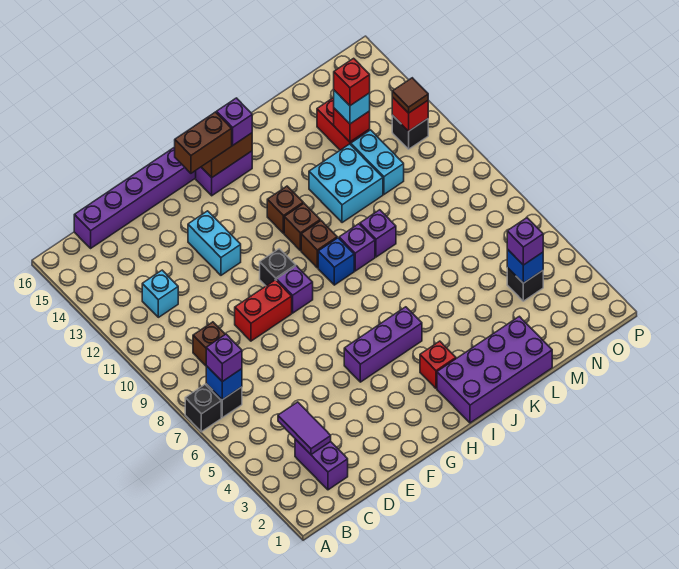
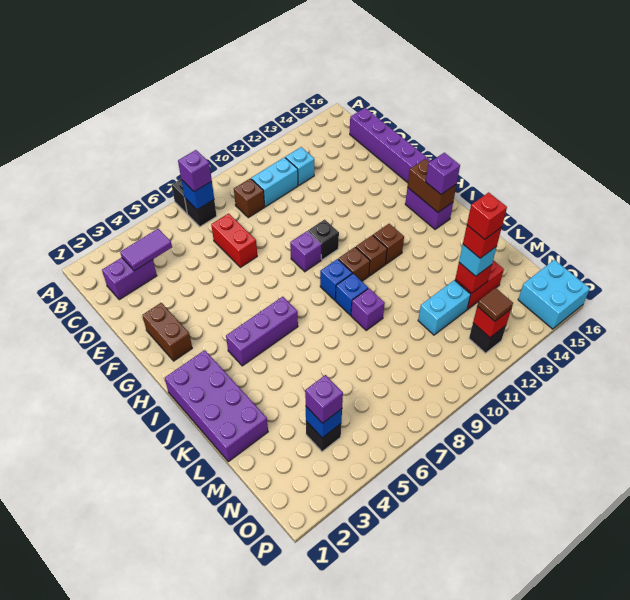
red 1x2 brick [235,280,292,341] -> red 1x2 brick moved to [211,213,257,267]
cyan 1x2 brick [188,211,241,275] -> cyan 1x2 brick moved to [251,157,298,207]
purple 1x3 brick [344,307,422,382] -> purple 1x3 brick turned to [226,297,298,366]
brown 1x2 brick [175,112,232,173] -> brown 1x2 brick moved to [142,303,192,361]
red 1x1 brick [420,341,456,388] -> red 1x1 brick moved to [467,192,507,239]
purple 1x1 brick [339,224,375,271] -> blue 1x1 brick [336,274,368,315]
cyan 2x2 brick [309,144,383,223] -> cyan 2x2 brick moved to [518,260,590,329]

